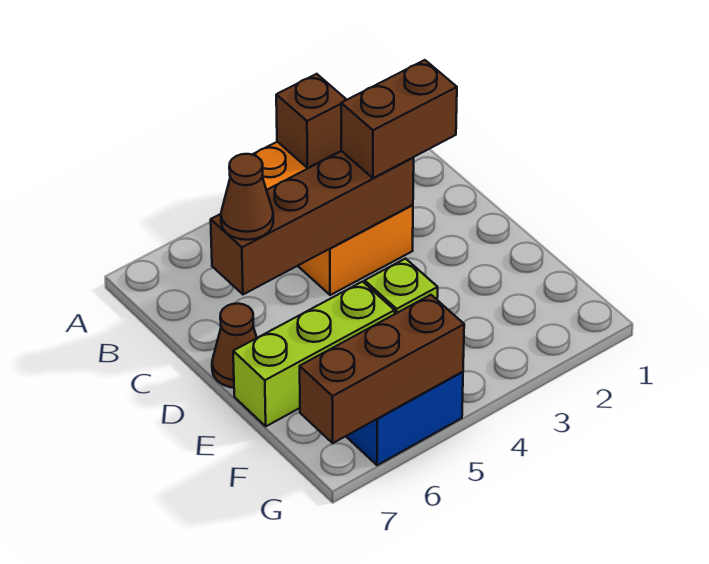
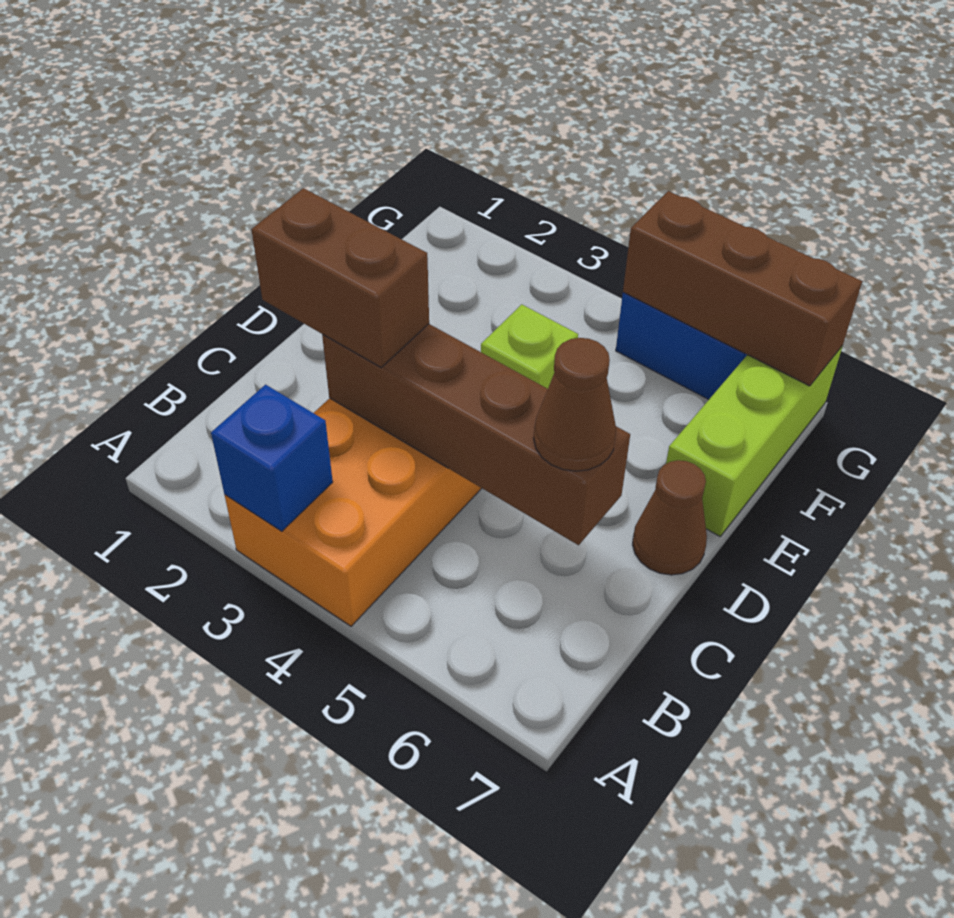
brown 1x1 brick [276,74,347,168] -> blue 1x1 brick [211,385,333,531]
lime 1x3 brick [233,282,395,426] -> lime 1x3 brick turned to [666,347,842,536]

